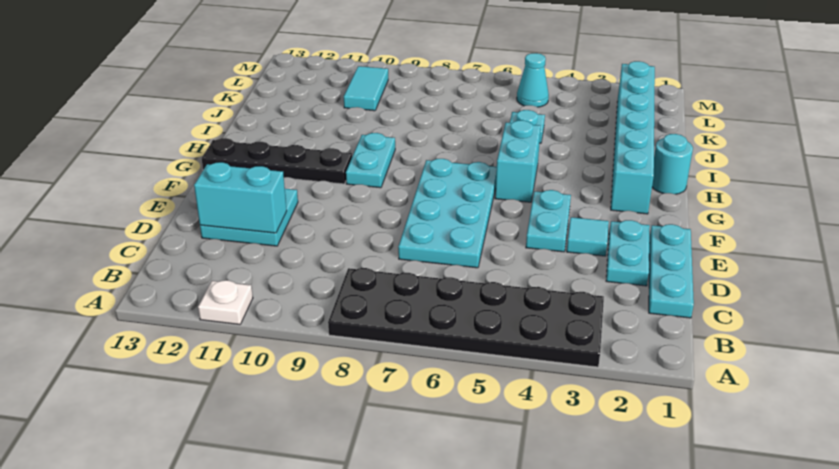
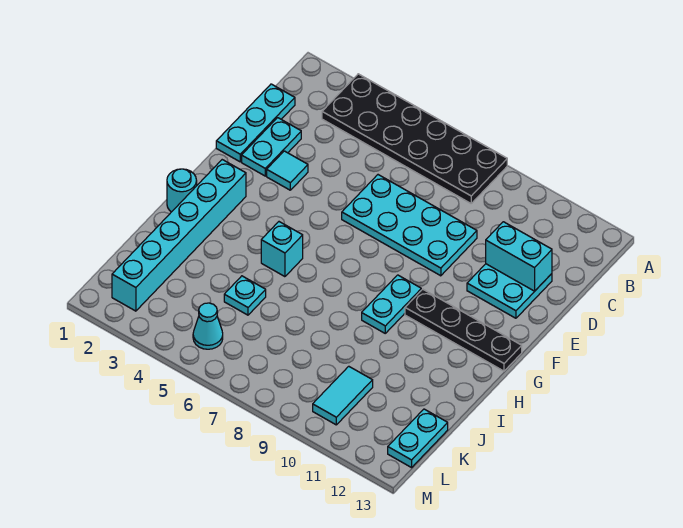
white 1x1 plate [198,280,253,325] -> none
cyan 2x4 plate [398,159,497,268] -> cyan 2x4 plate turned to [342,175,477,276]
cyan 1x2 plate [526,190,571,252] -> cyan 1x2 plate moved to [388,409,448,468]
cyan 1x2 brick [495,120,541,202] -> cyan 1x1 brick [261,222,303,277]

